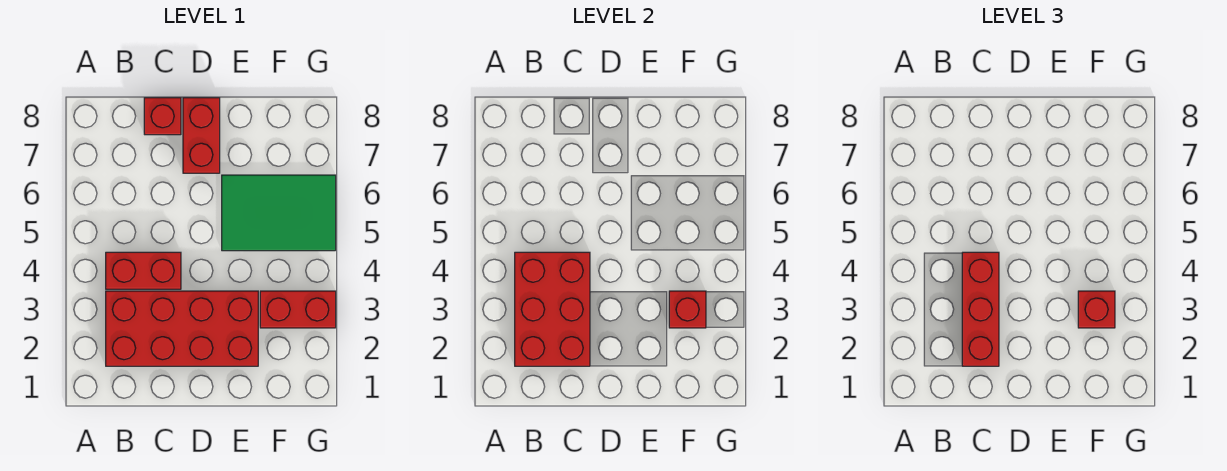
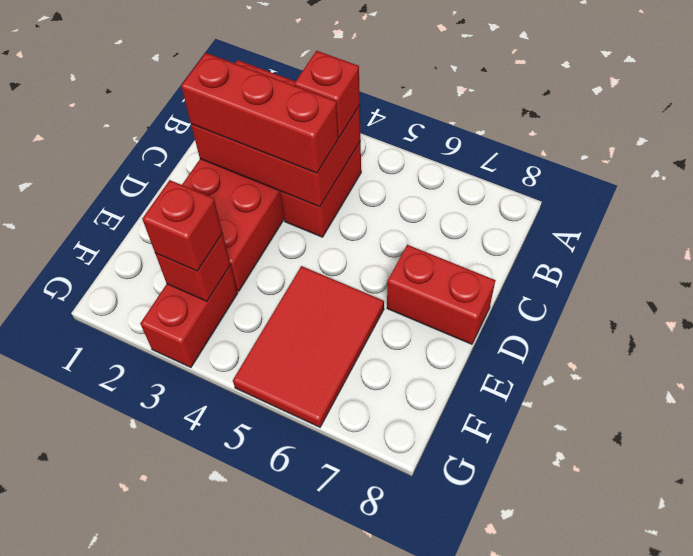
red 1x1 brick [144,98,181,135] -> red 1x1 brick moved to [294,51,360,137]
green 2x3 tile [222,175,336,251] -> red 2x3 tile [233,266,384,427]

